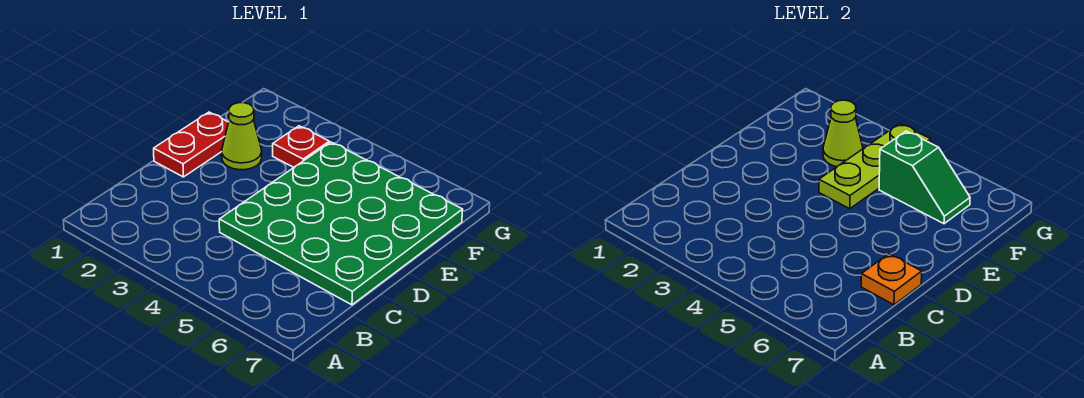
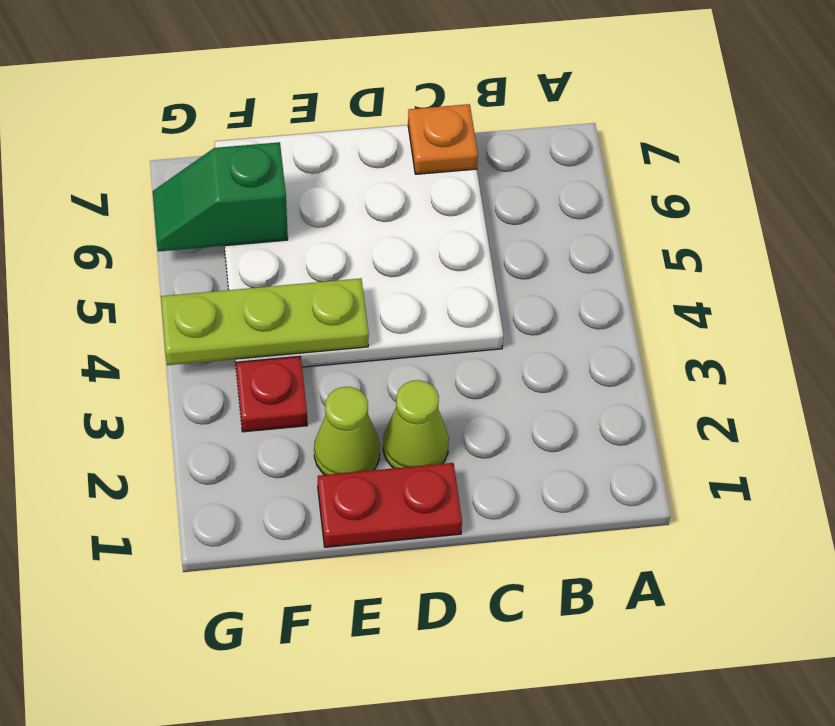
green 4x4 plate [219,142,463,305] -> white 4x4 plate [215,125,503,367]
lime 1x1 cone [823,100,863,167] -> lime 1x1 cone moved to [383,380,449,468]
green 1x2 slope [879,131,970,224] -> green 1x2 slope turned to [153,142,288,251]

